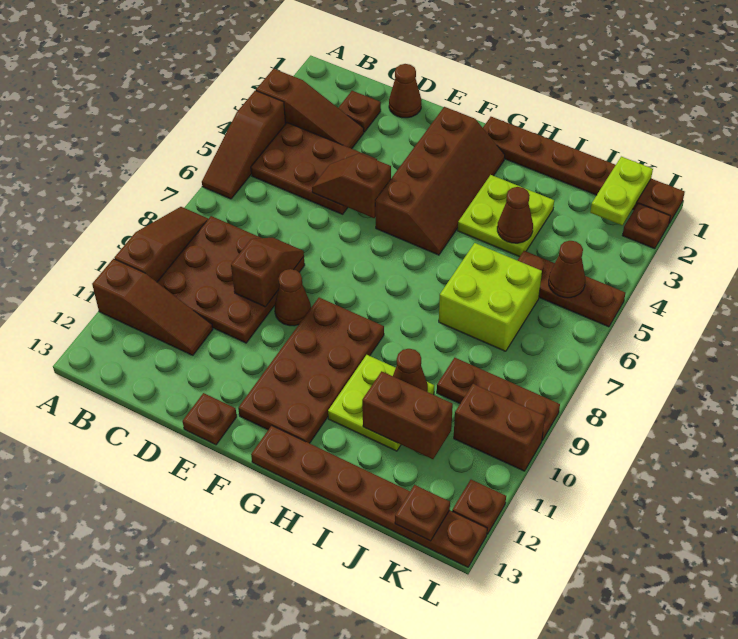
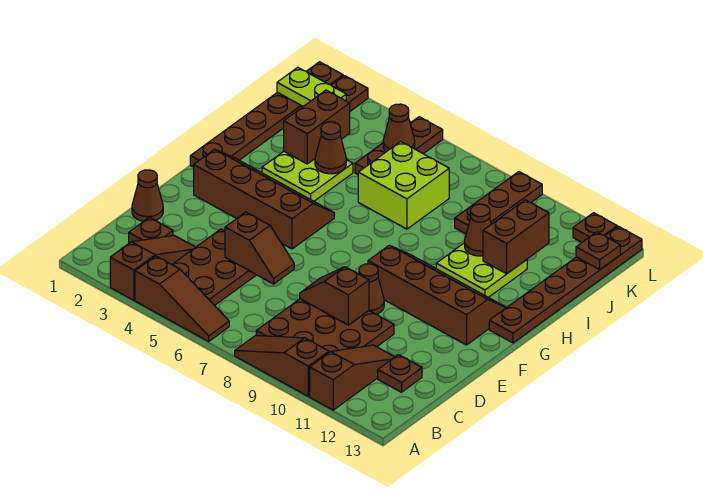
brown 1x2 slope [312,153,391,218] -> brown 1x2 slope turned to [225,212,294,284]
brown 1x1 plate [183,393,237,445] -> brown 1x1 plate moved to [378,355,422,392]
brown 2x4 plate [238,298,384,443] -> brown 2x4 slope [368,245,506,345]
brown 1x2 brick [454,384,545,471] -> brown 1x2 brick moved to [284,90,350,164]

